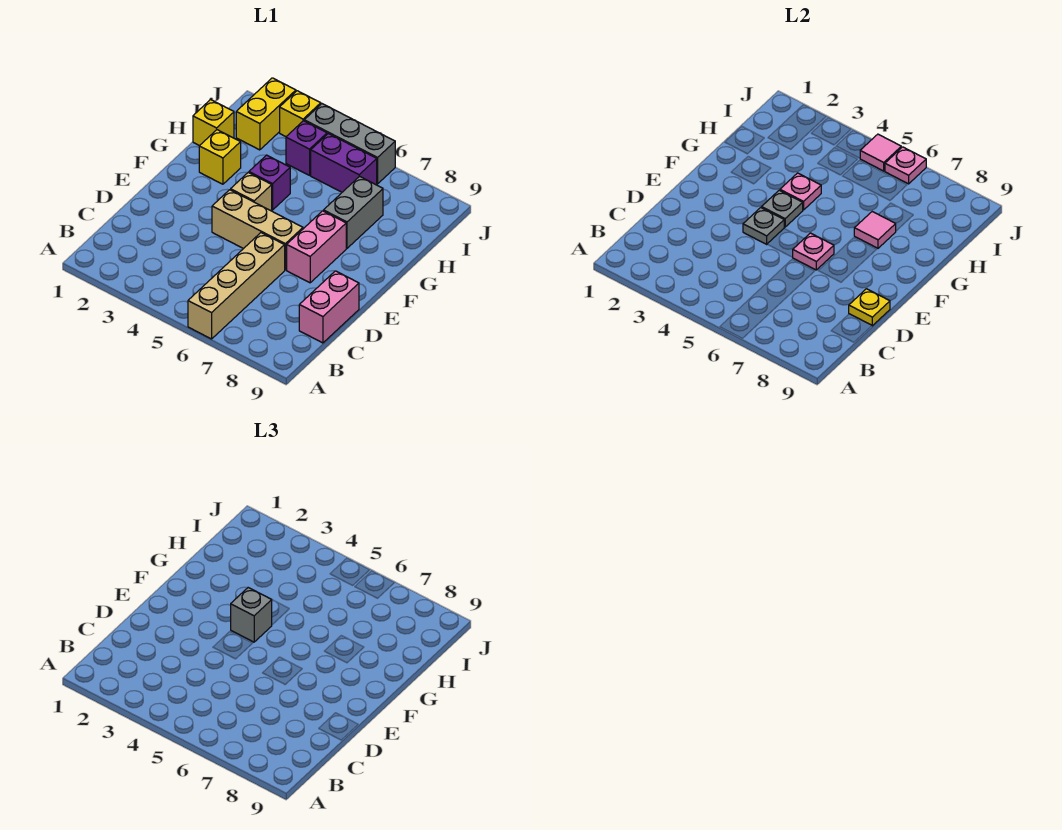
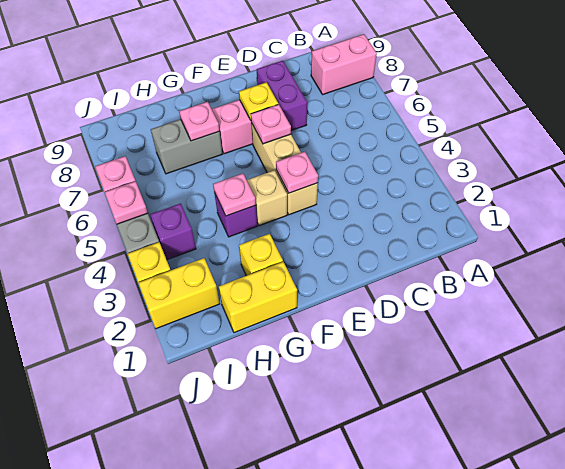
tan 1x4 brick [188,233,285,339] -> none
pink 1x2 brick [299,271,359,343] -> pink 1x2 brick moved to [311,34,377,95]
yellow 1x1 plate [849,289,890,326] -> yellow 1x1 plate moved to [239,82,278,120]
grey 1x1 plate [743,208,784,244] -> pink 1x1 plate [276,152,318,193]
grey 1x1 plate [762,190,803,227] -> none
grey 1x1 brick [231,588,272,642] -> none
pink 1x1 tile [854,212,896,248] -> pink 1x1 plate [179,102,219,141]
yellow 1x1 brick [193,100,234,146] -> yellow 1x2 brick [219,262,297,333]
purple 1x2 brick [311,134,377,192] -> purple 1x2 brick moved to [257,61,307,131]
pink 1x1 tile [860,134,901,171] -> pink 1x1 plate [105,181,148,224]

